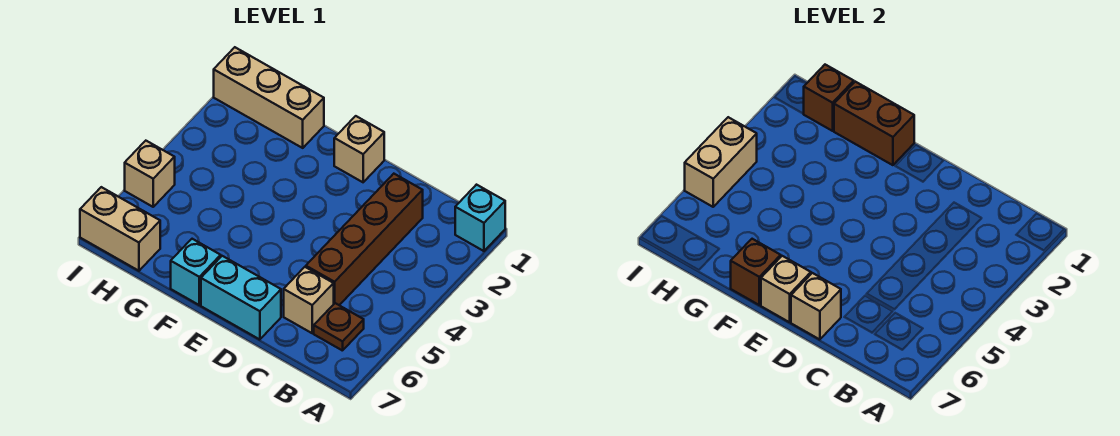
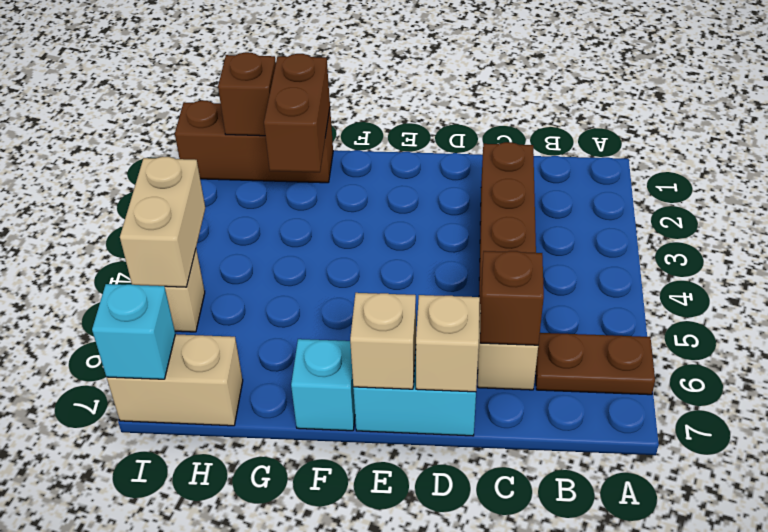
cyan 1x1 brick [455,185,505,251] -> cyan 1x1 brick moved to [92,284,175,379]
brown 1x1 plate [314,303,364,351] -> brown 1x2 plate [536,333,655,395]
tan 1x1 brick [334,116,384,182] -> none
brown 1x2 brick [834,82,914,165] -> brown 1x2 brick turned to [264,54,330,172]
brown 1x1 brick [731,239,781,305] -> brown 1x1 brick moved to [480,251,544,345]
tan 1x3 brick [214,47,324,148] -> brown 1x3 brick [175,100,333,183]

